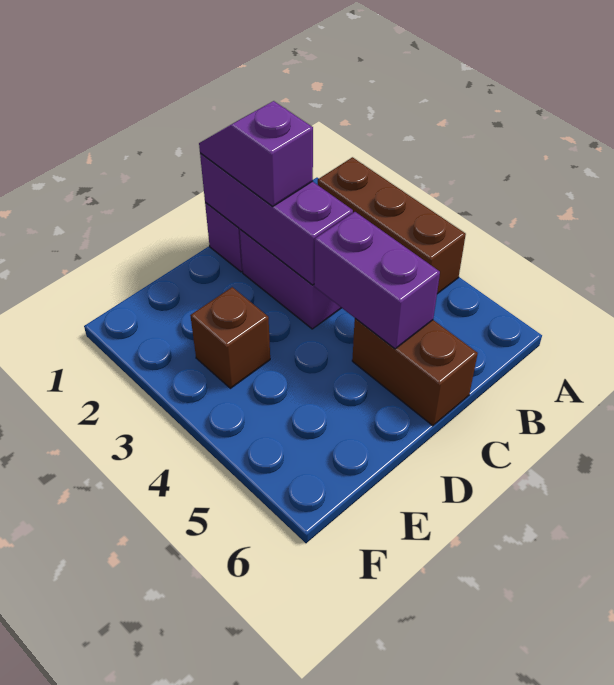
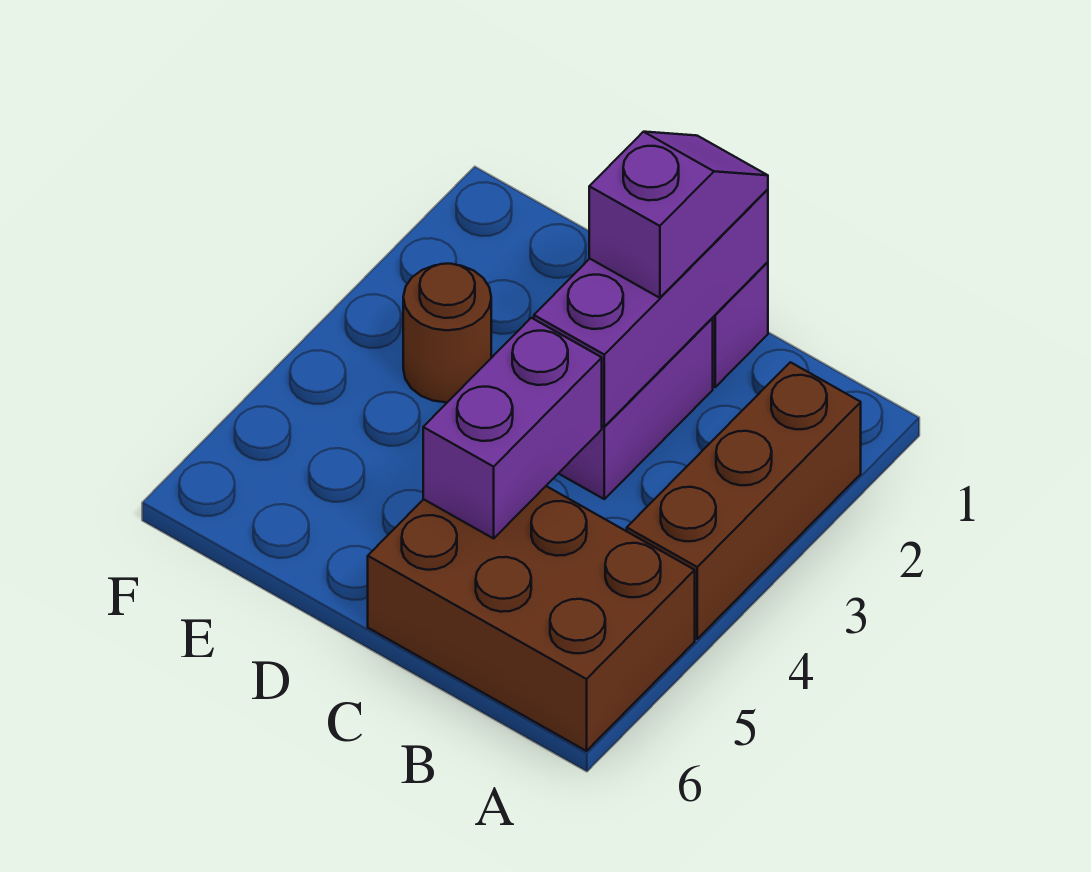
brown 1x2 brick [352,318,478,426] -> brown 2x3 brick [368,486,695,751]
brown 1x1 brick [190,287,270,388] -> brown 1x1 round brick [403,264,491,402]

